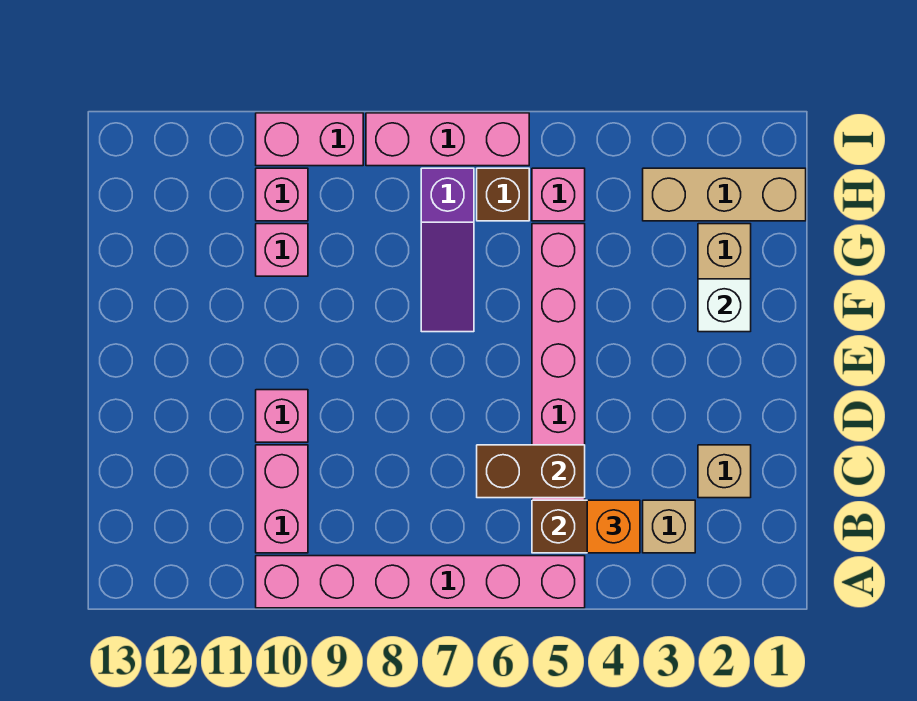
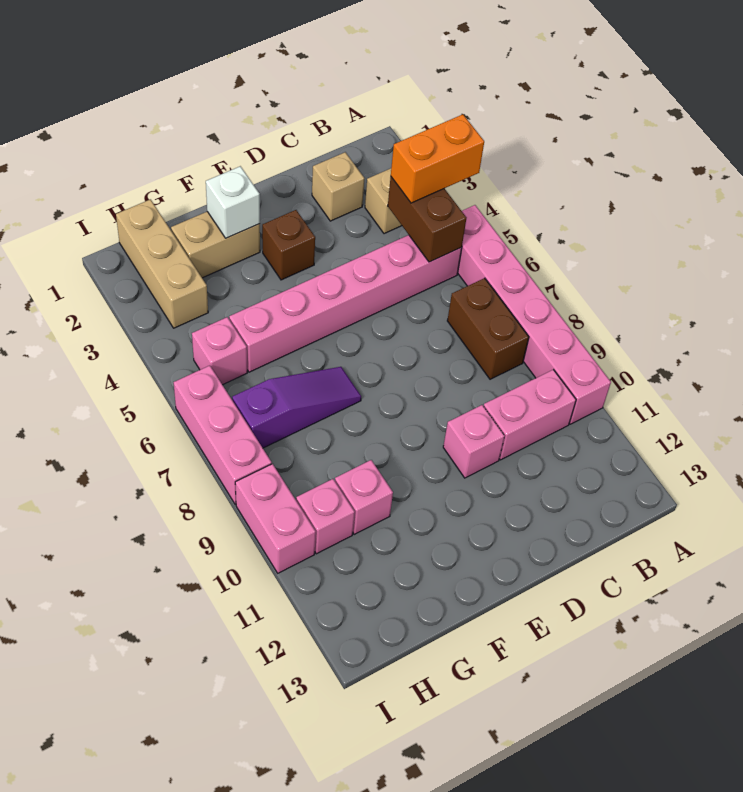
orange 1x1 brick [587,500,640,553] -> orange 1x2 brick [391,114,484,203]
brown 1x2 brick [477,445,585,498] -> brown 1x2 brick moved to [447,278,529,379]
brown 1x1 brick [477,168,529,221] -> brown 1x1 brick moved to [262,210,315,280]

